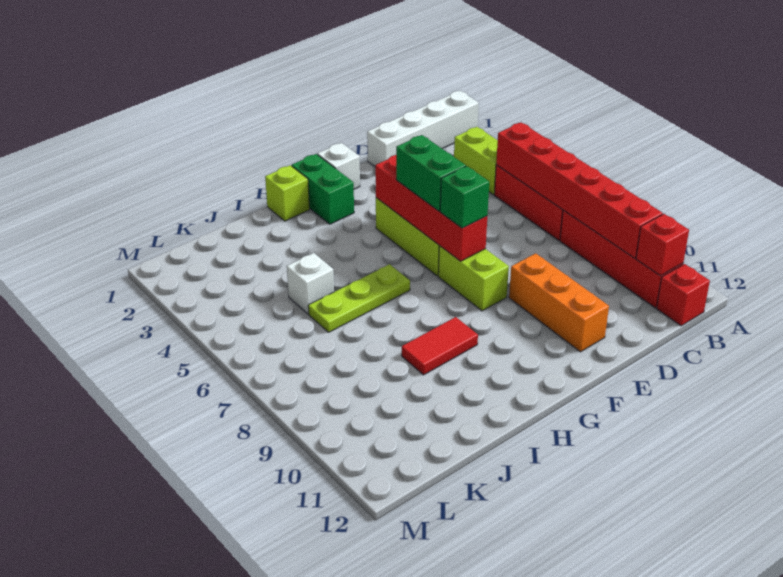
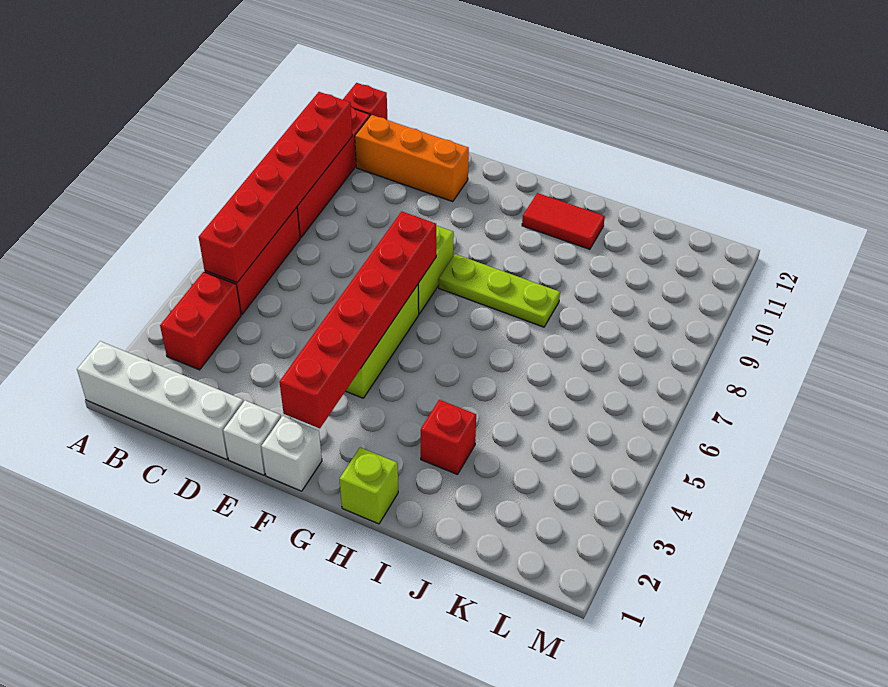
lime 1x2 brick [454,127,498,195] -> red 1x2 brick [160,272,241,370]
red 1x1 brick [636,214,689,276] -> red 1x1 brick moved to [421,400,476,475]
orange 1x3 brick [509,253,609,352] -> orange 1x3 brick turned to [355,115,469,202]
red 1x4 brick [375,155,487,261] -> red 1x6 brick [280,211,436,428]
green 1x2 brick [396,135,466,211] -> none
green 1x1 brick [440,166,489,228] -> none
green 1x2 brick [292,154,354,224] -> none
lime 1x3 plate [308,264,410,332] -> lime 1x3 plate moved to [439,254,560,327]
red 1x2 tile [402,317,478,375] -> red 1x2 tile moved to [522,193,605,249]
white 1x1 brick [287,253,334,314] -> white 1x1 brick moved to [223,400,281,475]

